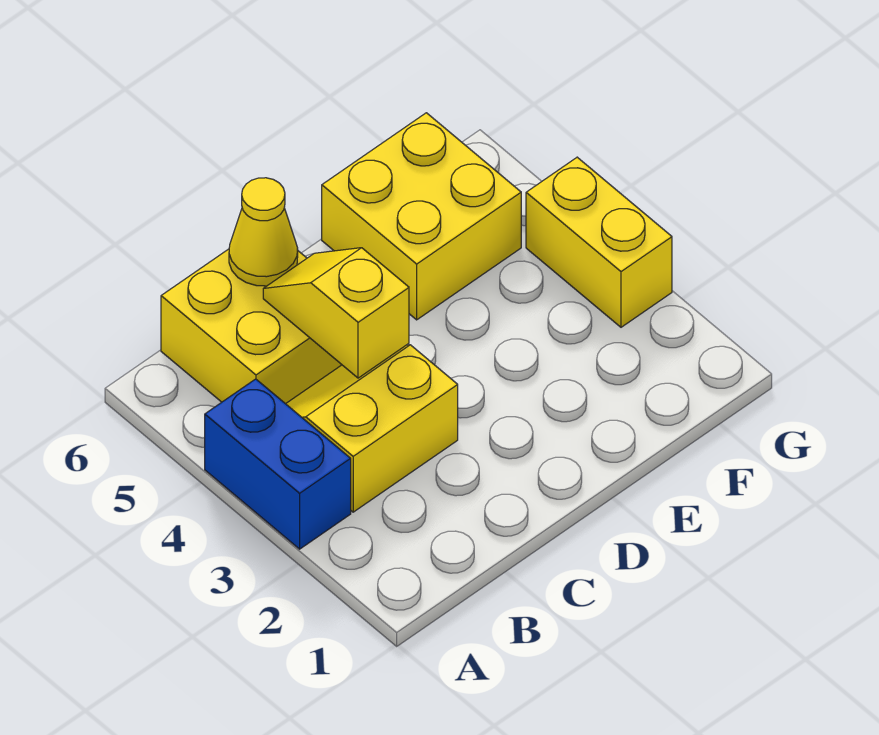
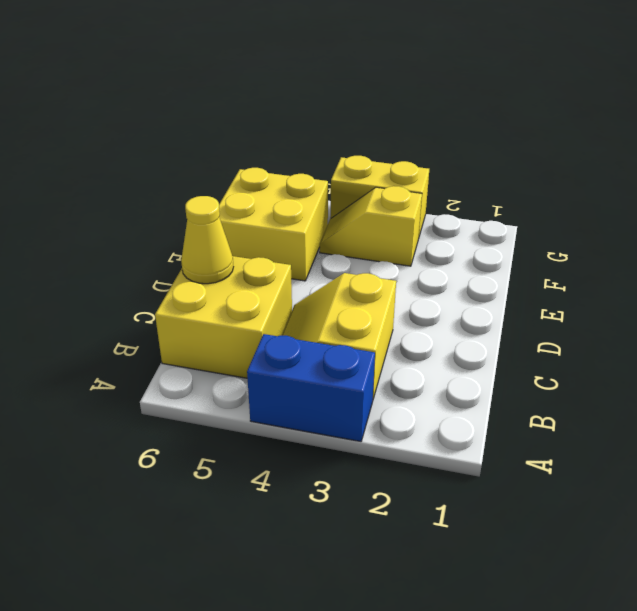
yellow 1x2 slope [263,248,409,378] -> yellow 1x2 slope moved to [320,186,422,266]

